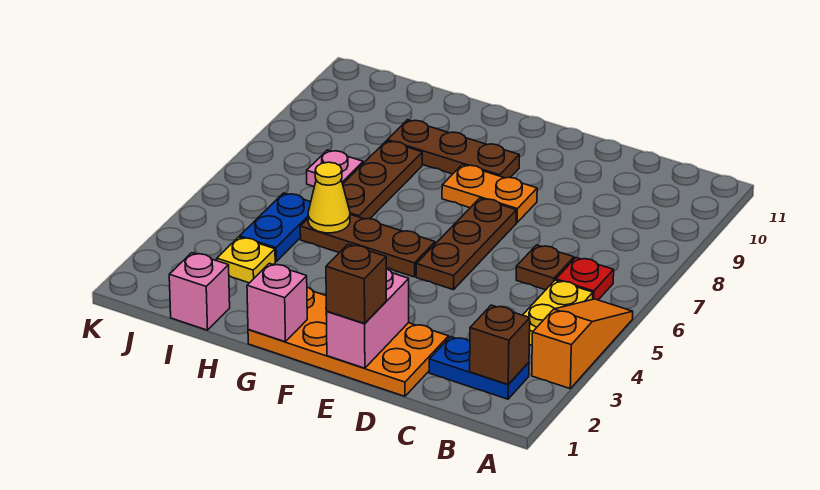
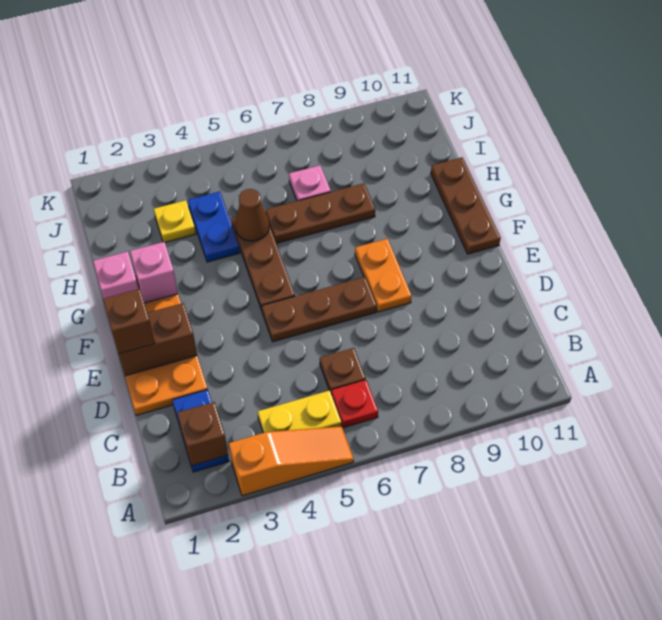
pink 1x2 brick [326,269,409,368] -> brown 1x2 brick [118,303,197,376]
brown 1x3 plate [387,120,519,178] -> brown 1x3 plate moved to [431,157,501,254]
yellow 1x1 cone [308,162,350,233] -> brown 1x1 cone [235,189,269,241]
pink 1x1 brick [169,253,230,330] -> pink 1x1 brick moved to [130,242,178,303]
blue 1x2 plate [240,193,311,262] -> blue 1x2 plate turned to [188,191,240,262]

